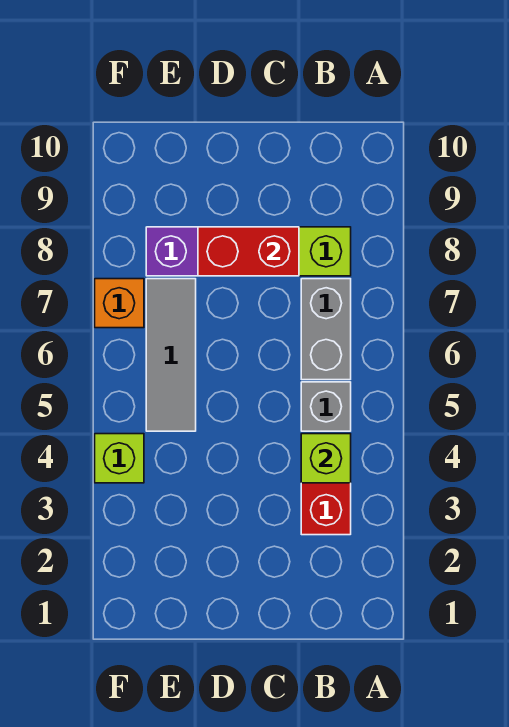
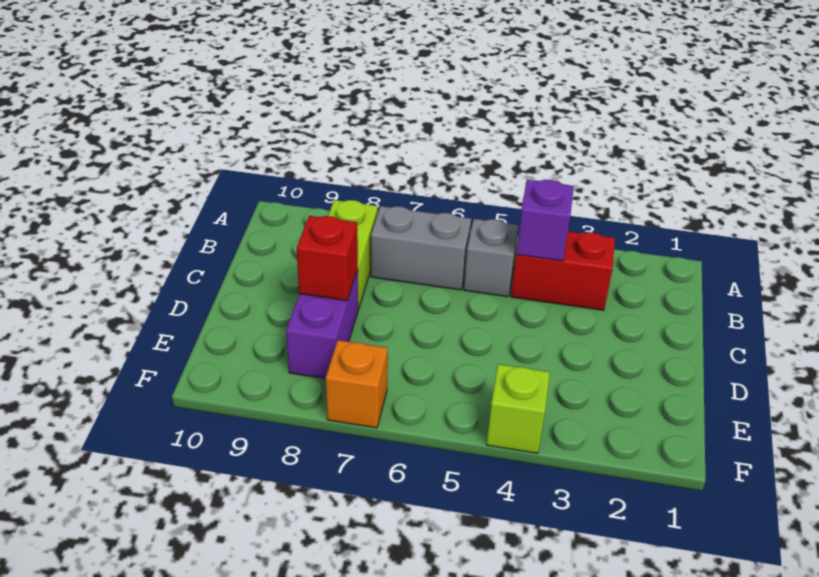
lime 1x1 brick [301,434,351,483] -> purple 1x1 brick [516,180,574,261]
red 1x2 brick [198,227,299,276] -> red 1x1 brick [296,216,358,301]
grey 1x3 tile [146,279,196,431] -> none

